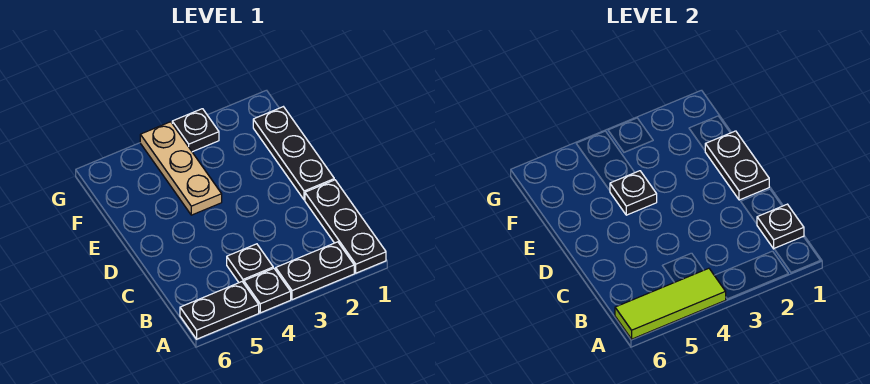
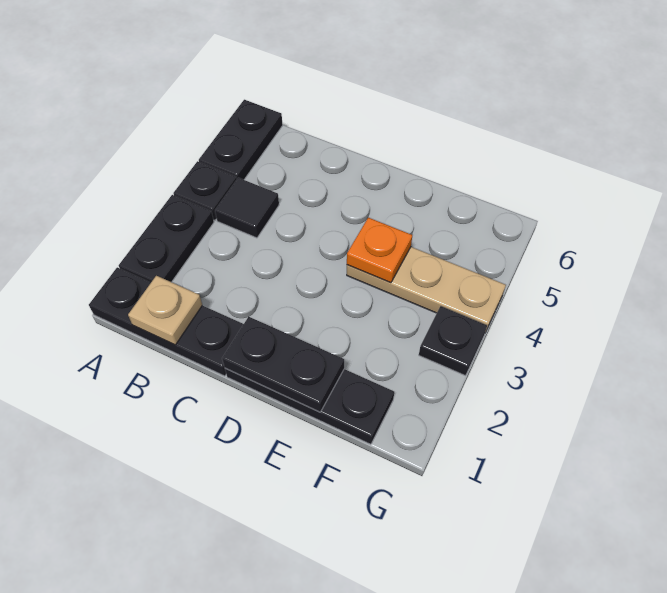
lime 1x3 tile [615,268,726,339] -> none
black 1x1 plate [757,204,804,249] -> tan 1x1 plate [128,276,202,345]
black 1x1 plate [227,244,273,283] -> black 1x1 tile [215,178,279,238]
black 1x1 plate [610,171,657,215] -> orange 1x1 plate [347,218,412,283]

